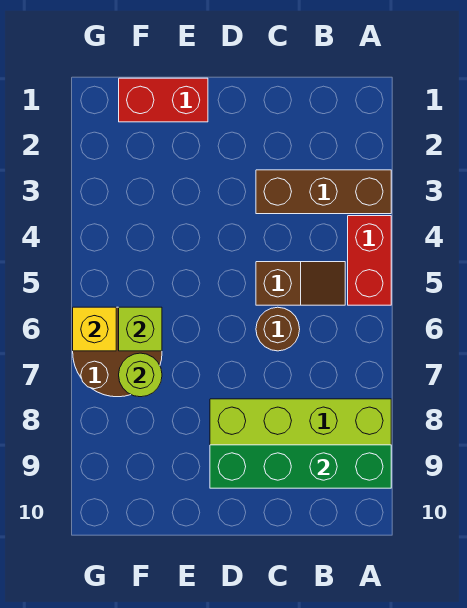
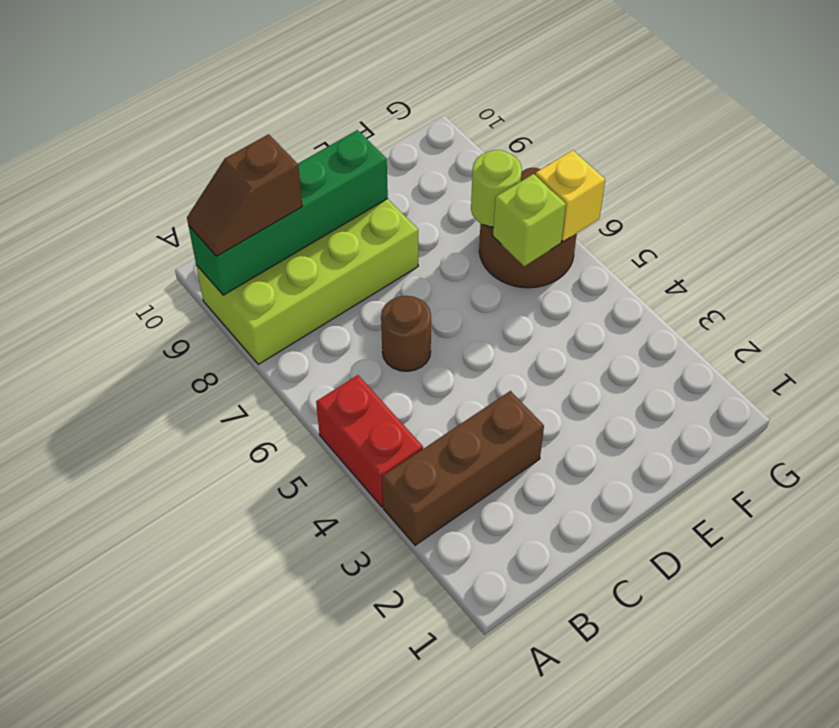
brown 1x2 slope [256,262,345,305] -> brown 1x2 slope moved to [187,134,302,256]
red 1x2 brick [119,78,208,122] -> none

